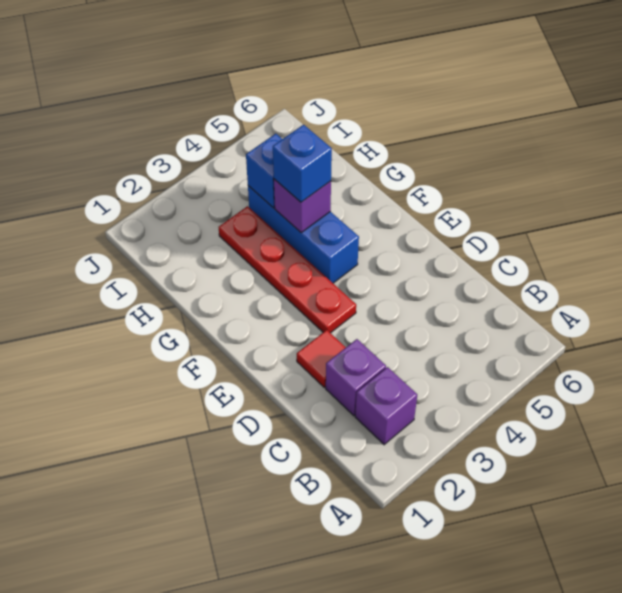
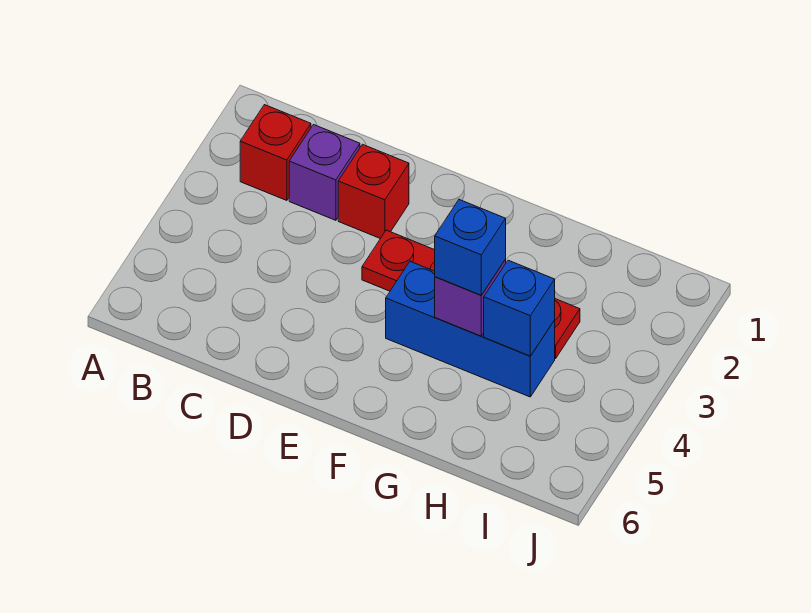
purple 1x1 brick [355,367,417,445] -> red 1x1 brick [240,105,311,200]
red 1x1 tile [297,330,346,387] -> red 1x1 brick [338,144,409,239]

